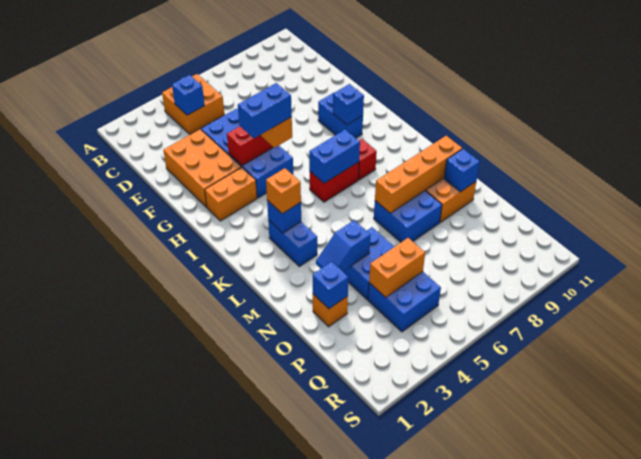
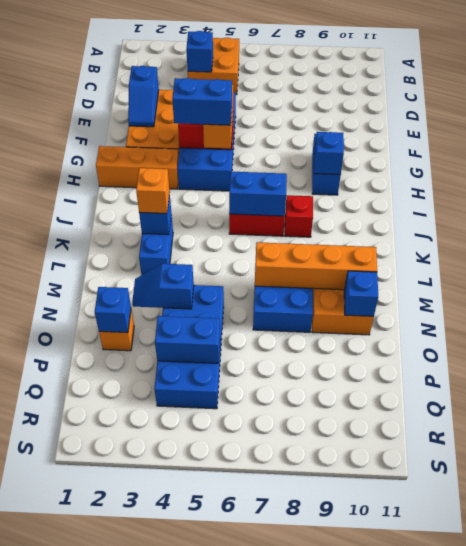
none -> blue 1x2 slope [128,66,159,127]
orange 1x2 brick [205,167,257,221] -> orange 1x3 brick [96,146,179,189]
orange 1x2 brick [369,238,425,297] -> blue 1x2 brick [155,316,220,363]

